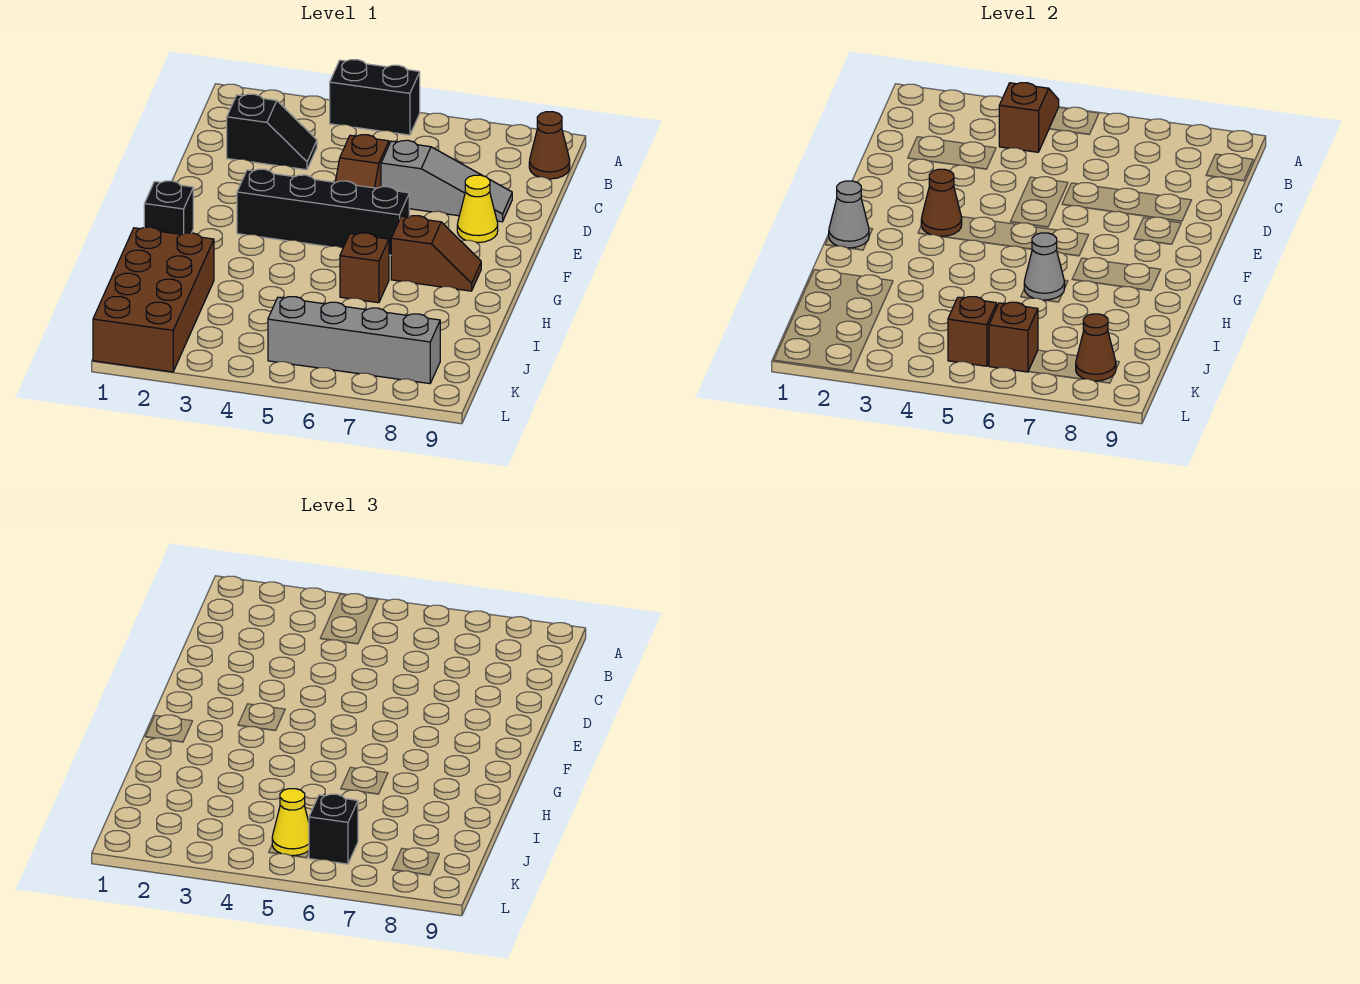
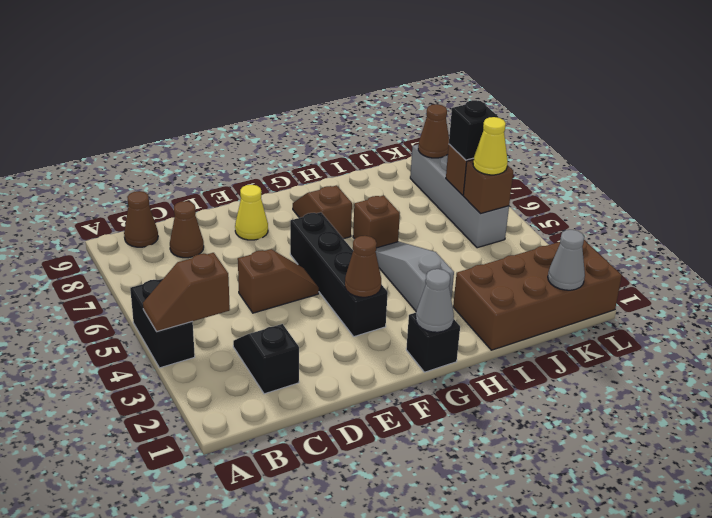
none -> brown 1x1 cone [170,201,204,258]
grey 1x3 slope [381,140,512,222] -> grey 1x3 slope moved to [376,242,454,311]
grey 1x1 cone [1024,233,1065,300] -> grey 1x1 cone moved to [548,230,585,290]

